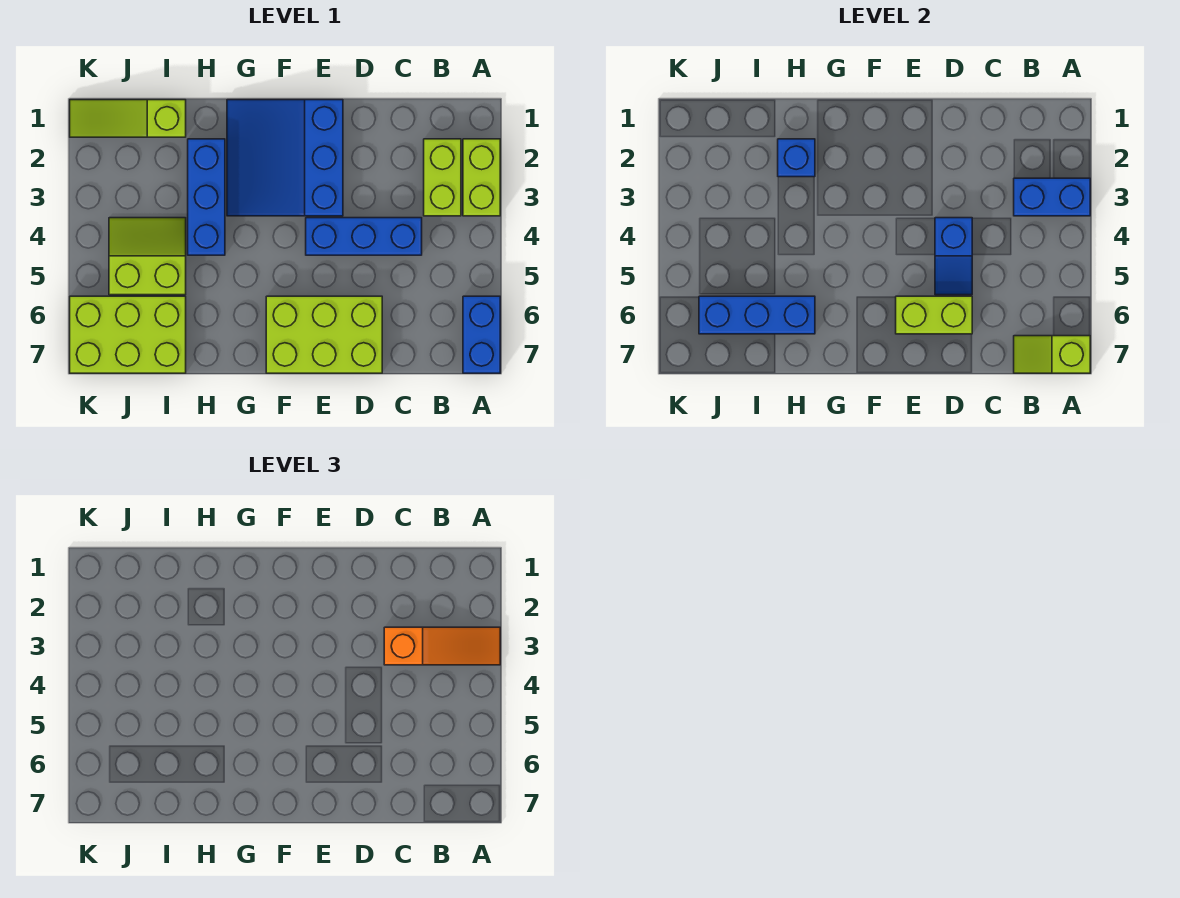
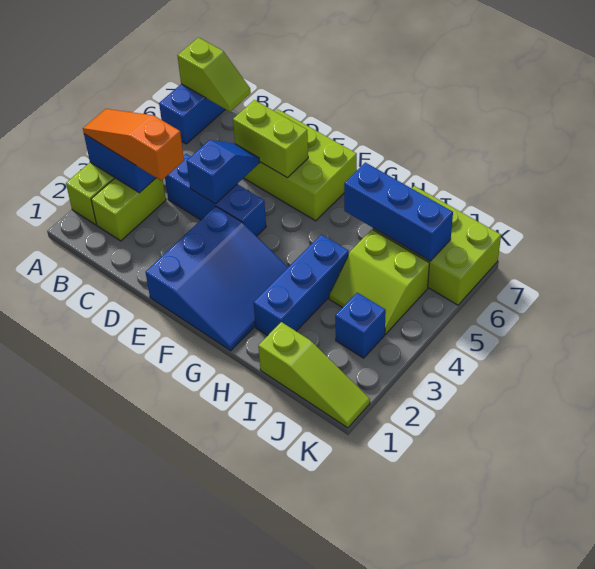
blue 1x1 brick [778,139,815,177] -> blue 1x1 brick moved to [335,293,386,358]

